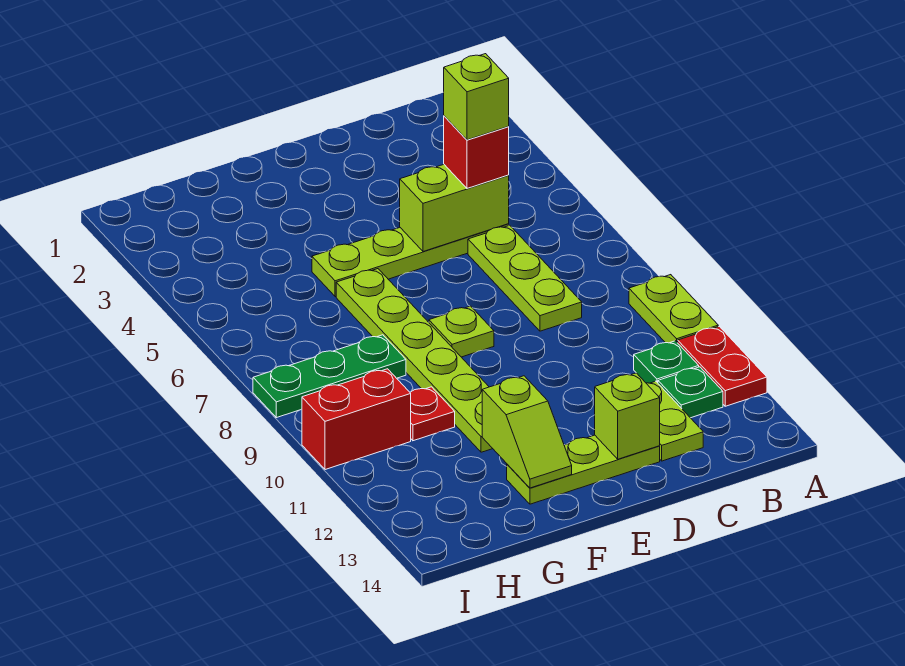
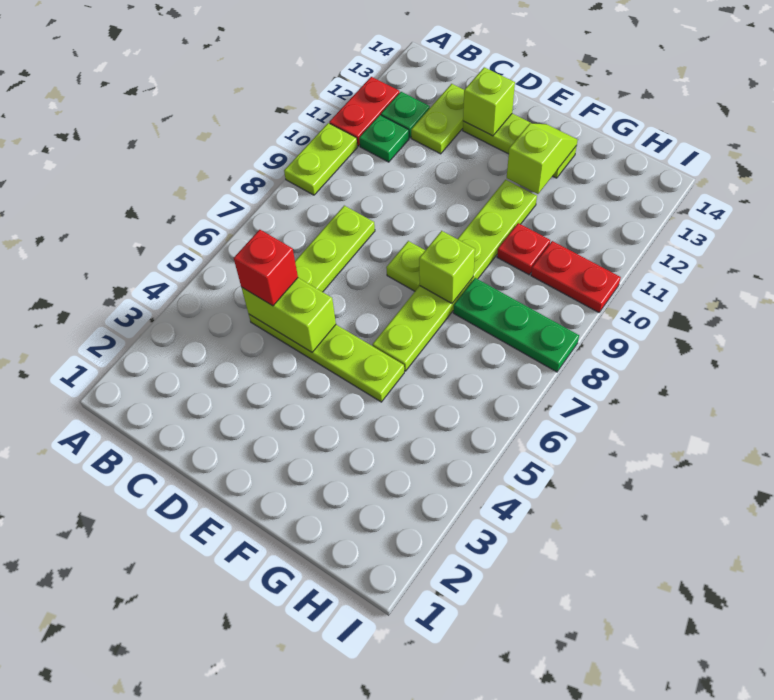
lime 1x1 brick [444,54,509,140] -> lime 1x1 brick moved to [419,231,475,303]
red 1x2 brick [302,369,411,470] -> red 1x2 plate [531,241,621,312]

